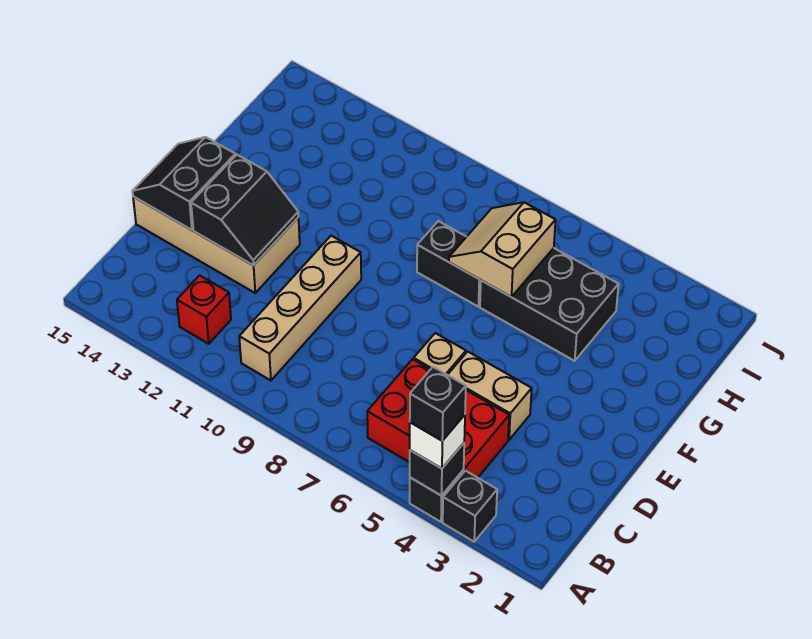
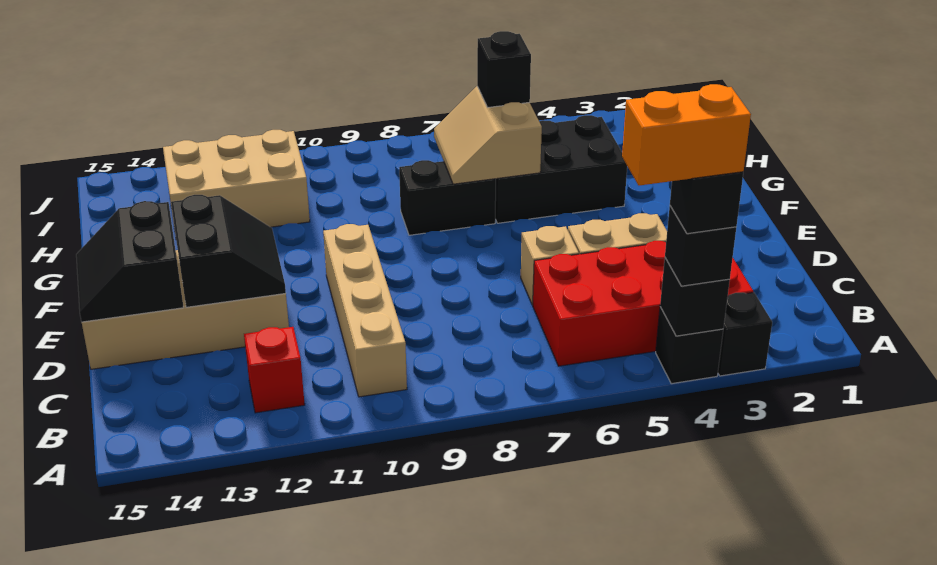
white 1x1 brick [410,415,465,469] -> black 1x1 brick [665,206,736,286]
none -> orange 1x2 brick [622,84,751,186]
red 2x3 brick [367,359,509,478] -> red 2x4 brick [533,241,753,366]
none -> black 1x1 brick [477,31,531,107]
none -> tan 2x3 brick [163,130,310,235]

